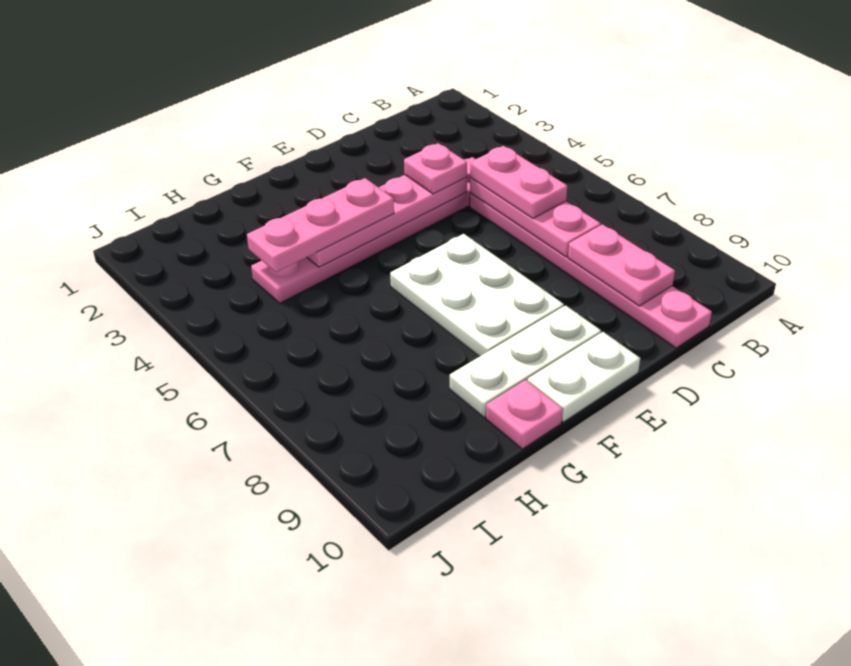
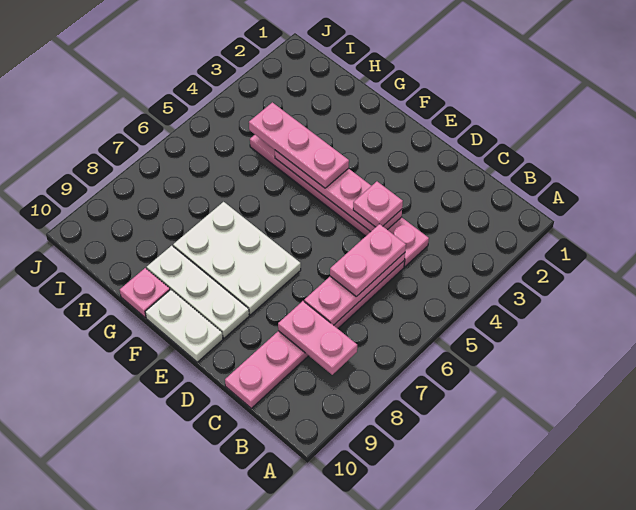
pink 1x2 plate [568,224,675,306] -> pink 1x2 plate turned to [278,301,357,375]
white 2x3 plate [390,234,564,357] -> white 2x3 plate turned to [173,202,301,315]

